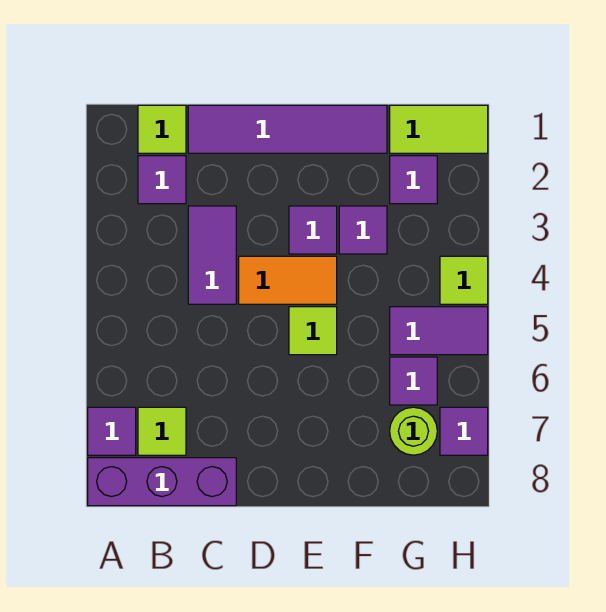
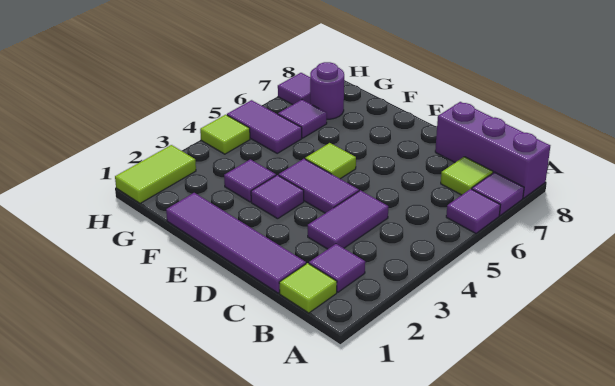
orange 1x2 tile [239,256,337,304] -> purple 1x2 tile [279,159,359,213]
lime 1x2 tile [390,105,488,153] -> lime 1x2 tile turned to [115,145,196,203]
purple 1x1 tile [390,156,437,204] -> purple 1x1 tile moved to [446,189,500,233]
lime 1x1 round brick [390,407,437,455] -> purple 1x1 round brick [310,62,344,119]

